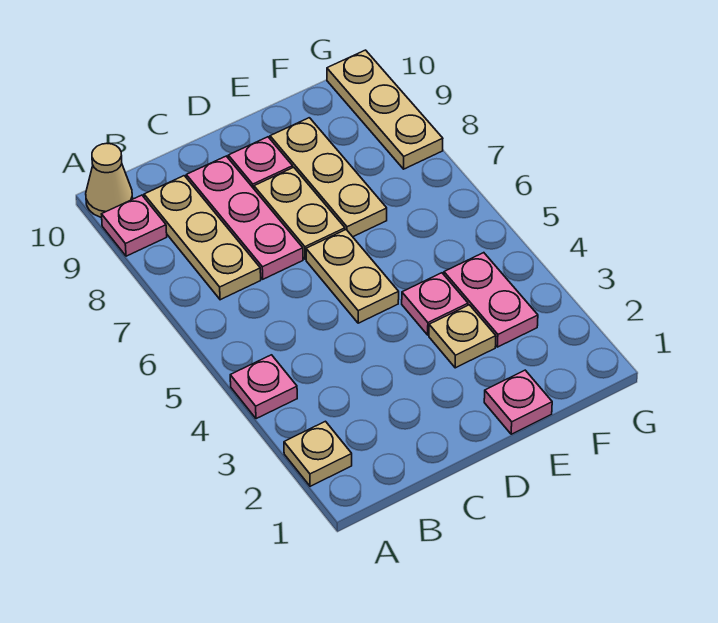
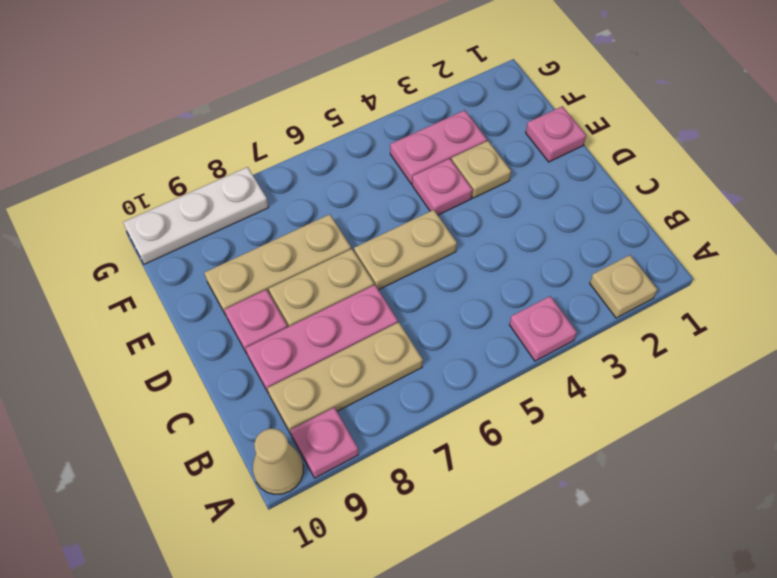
tan 1x3 plate [327,50,443,169] -> white 1x3 plate [123,167,268,264]

